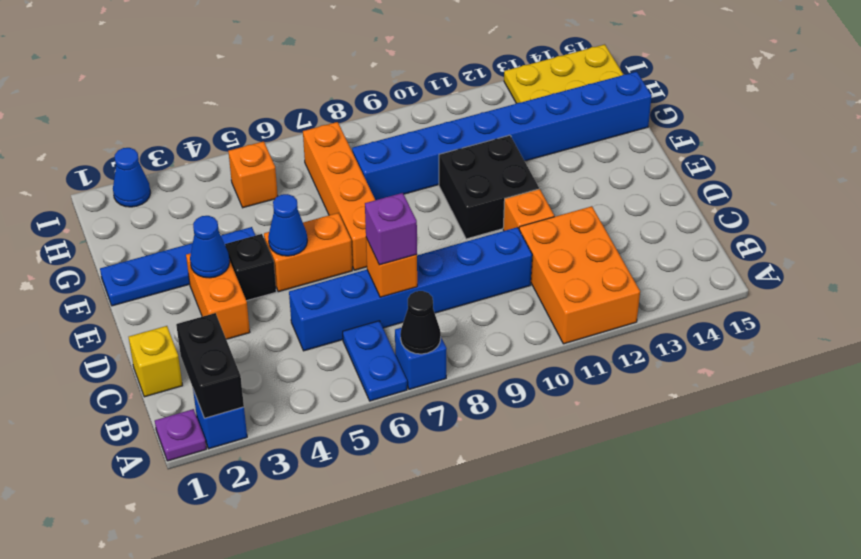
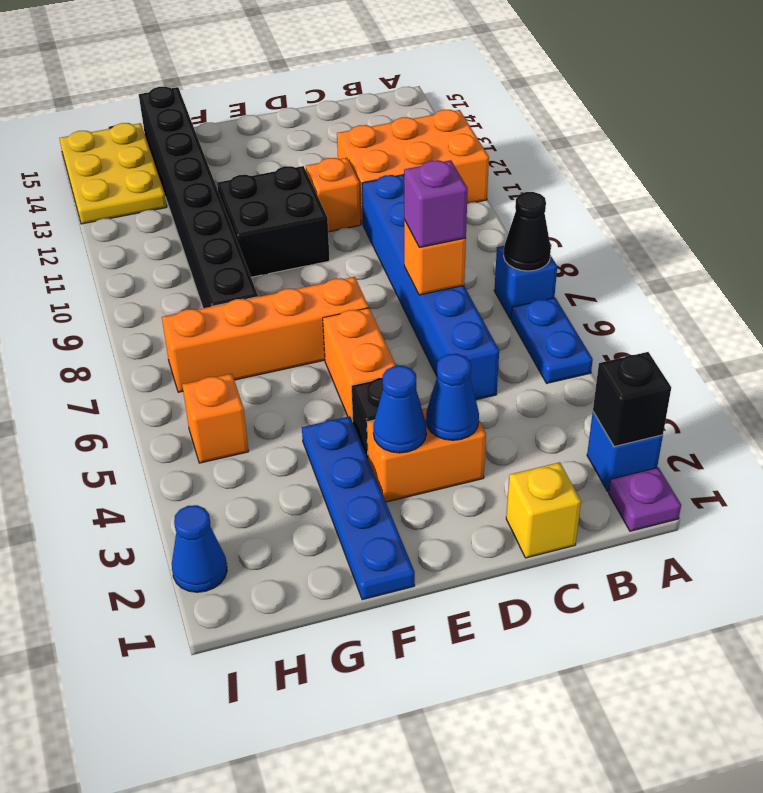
black 1x2 brick [176,313,244,418] -> black 1x1 brick [593,352,671,447]
blue 1x2 plate [343,321,407,401] -> blue 1x2 plate turned to [511,298,593,383]
blue 1x1 cone [268,194,307,256] -> blue 1x1 cone moved to [426,354,479,440]
blue 1x8 brick [352,72,652,200] -> black 1x8 brick [139,87,258,308]

